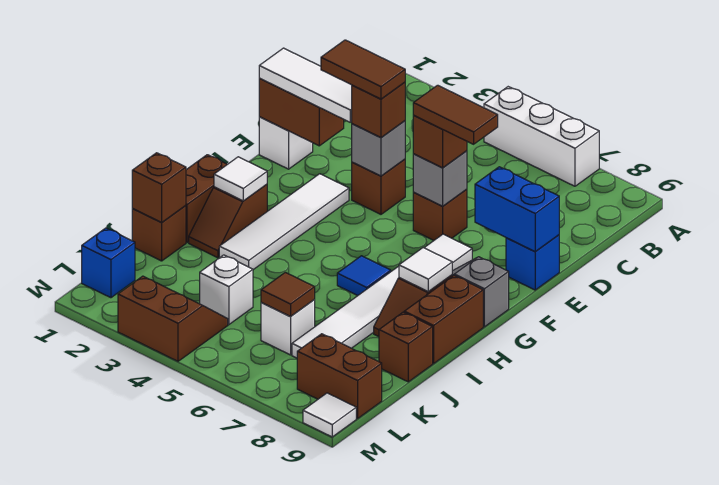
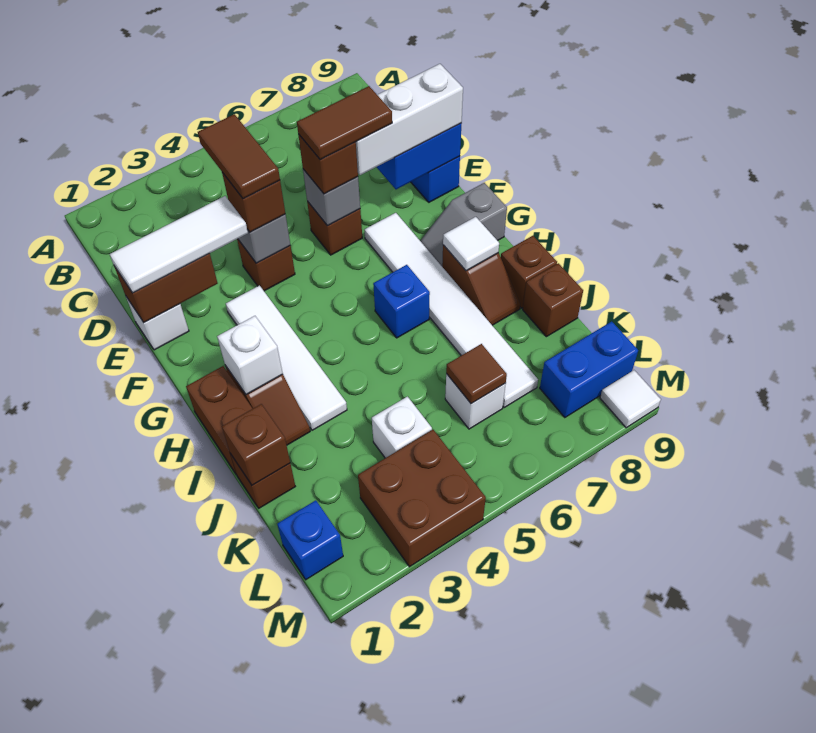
white 1x3 brick [484,87,599,186] -> white 1x3 brick moved to [356,64,463,175]
brown 1x2 tile [321,40,405,99] -> brown 1x2 tile turned to [198,114,280,199]
white 1x1 tile [214,157,267,201] -> white 1x1 brick [217,316,283,394]
blue 1x1 tile [337,256,391,296] -> blue 1x1 brick [373,265,430,338]
brown 1x2 brick [404,276,483,363] -> brown 1x1 brick [501,236,557,308]
brown 2x2 slope [118,276,228,361] -> brown 2x2 brick [358,430,486,567]
brown 1x2 brick [297,334,382,419] -> blue 1x2 brick [540,321,638,417]

